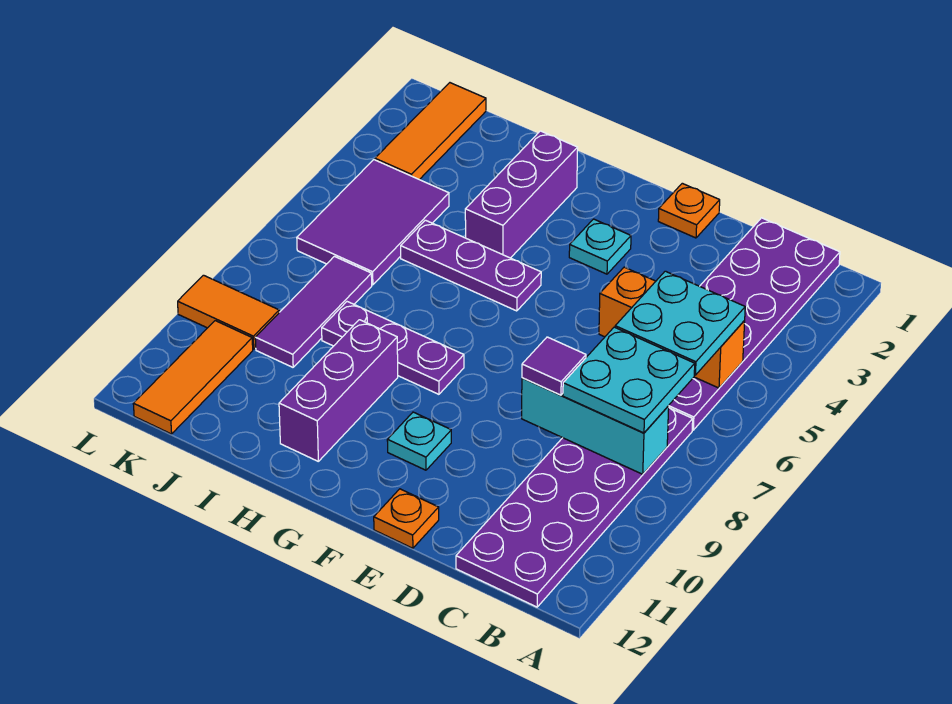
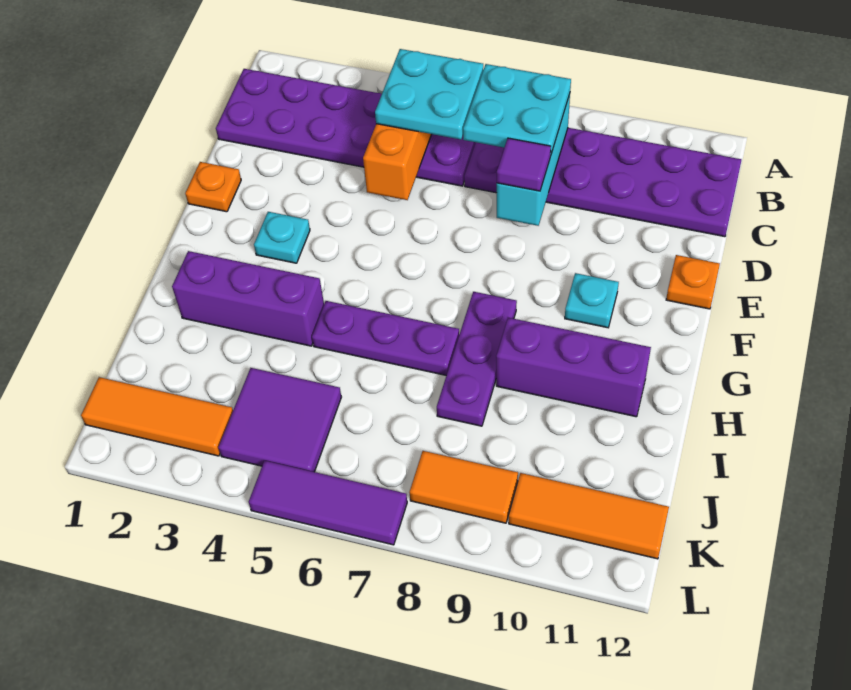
purple 1x3 plate [401,220,541,311] -> purple 1x3 plate turned to [312,301,459,375]
purple 2x3 tile [297,160,449,285] -> purple 2x2 tile [218,368,341,472]
purple 1x3 tile [255,256,372,367] -> purple 1x3 tile moved to [249,461,407,545]
orange 1x2 tile [178,275,279,349] -> orange 1x2 tile turned to [409,451,518,523]

